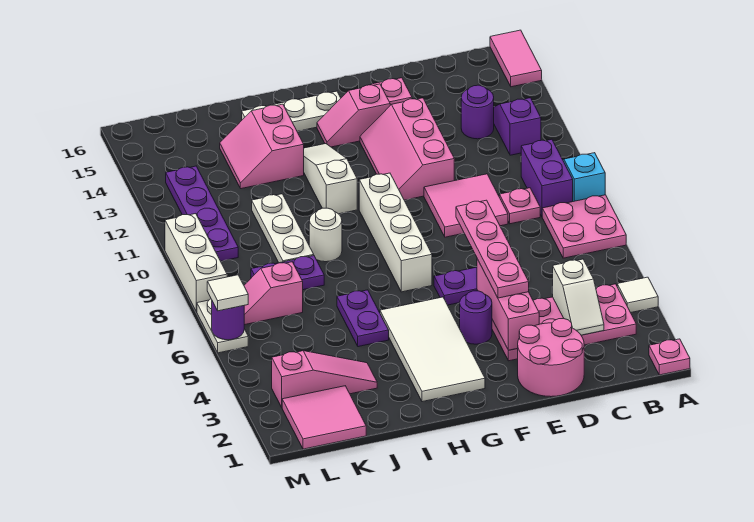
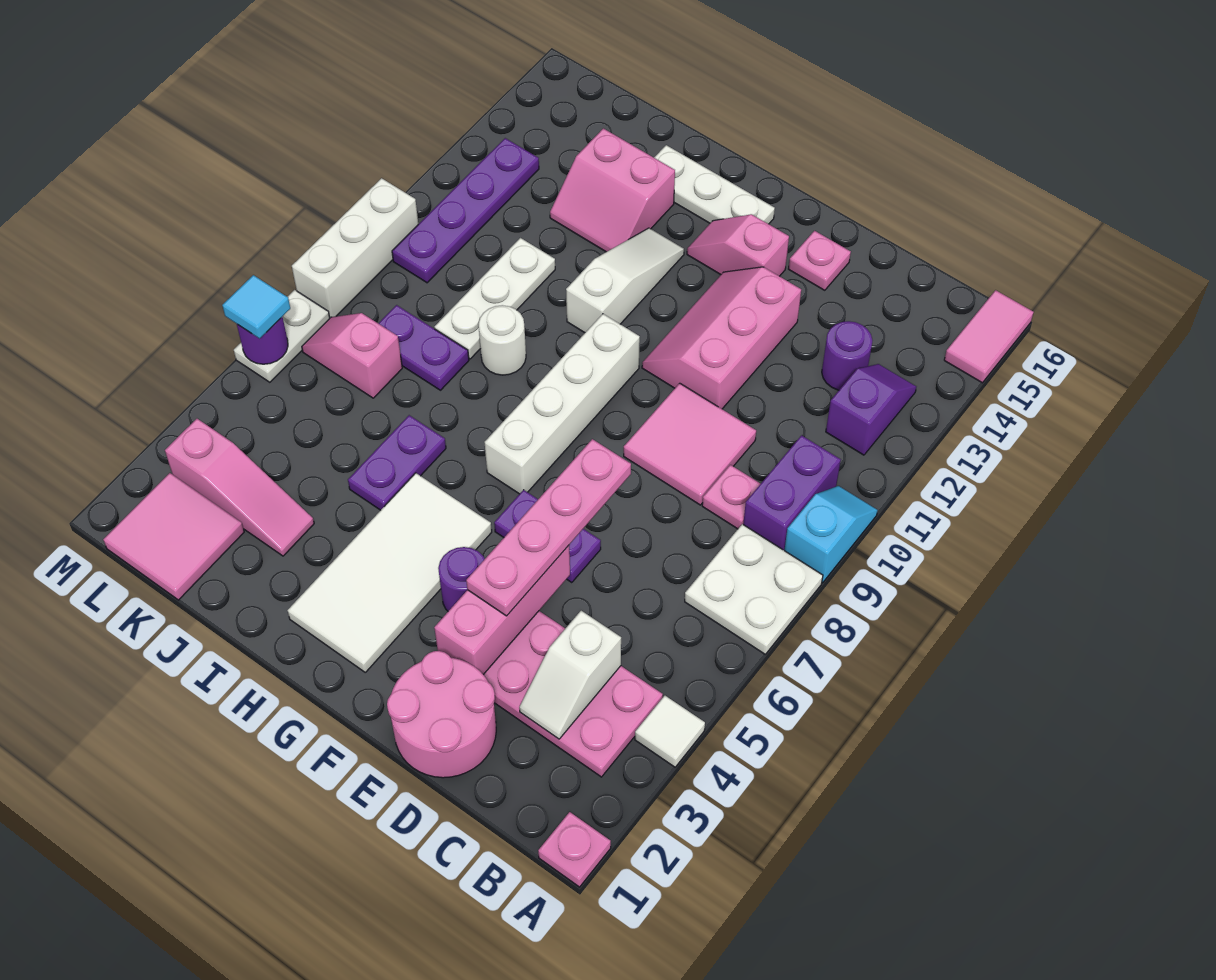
pink 2x2 plate [542,195,626,258] -> white 2x2 plate [685,524,823,654]
pink 2x2 slope [220,104,304,189] -> pink 2x2 slope turned to [550,128,675,252]
white 1x1 tile [207,275,248,311] -> cyan 1x1 tile [222,275,290,338]

